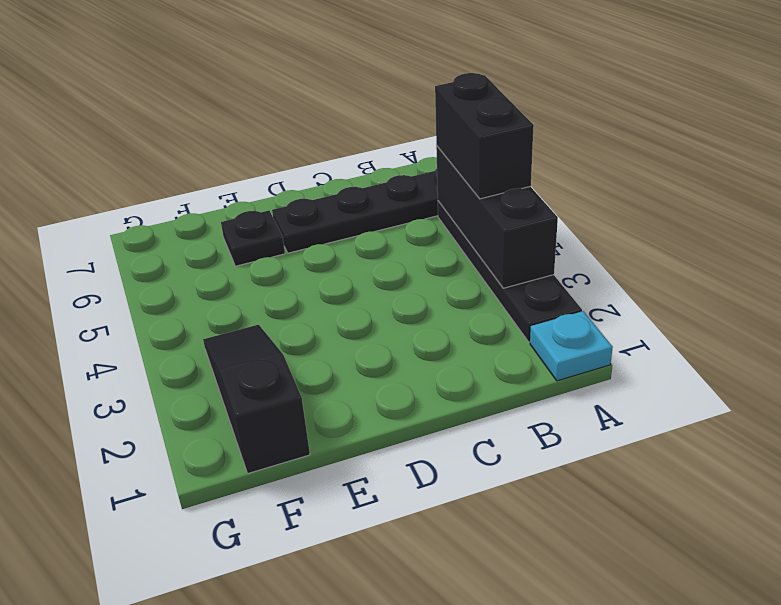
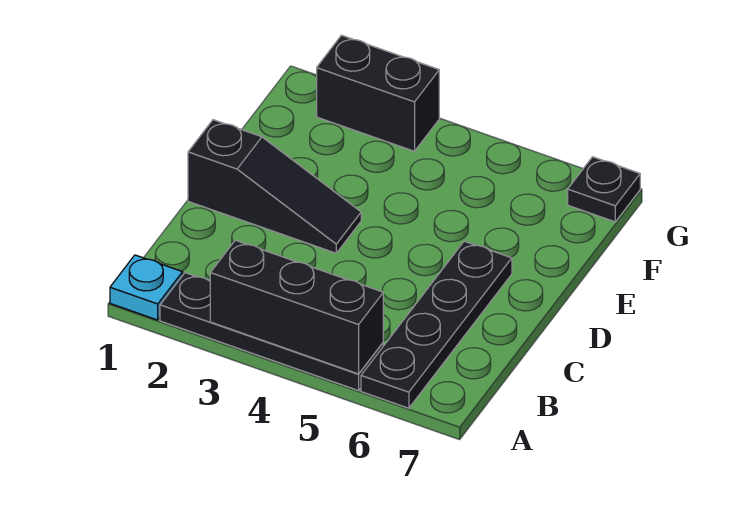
black 1x2 brick [435,73,534,199] -> black 1x2 brick moved to [317,35,439,151]
black 1x1 plate [221,211,285,266] -> black 1x1 plate moved to [568,157,640,222]
black 1x3 slope [203,325,310,473] -> black 1x3 slope moved to [188,120,361,253]

